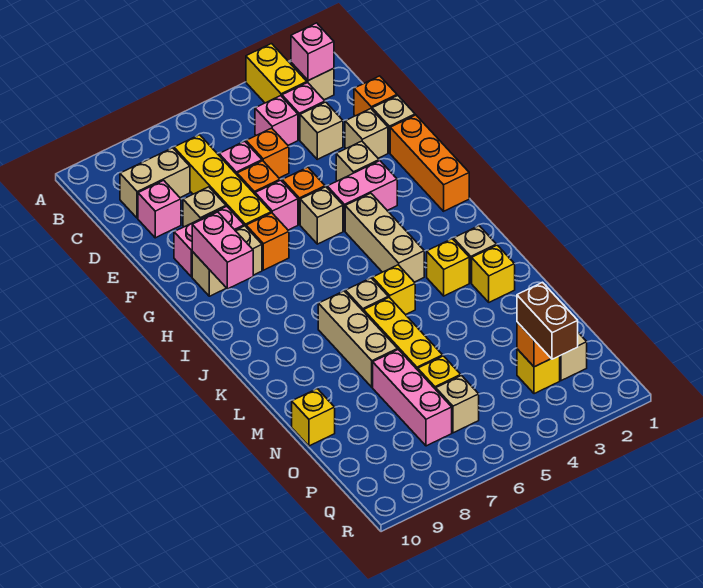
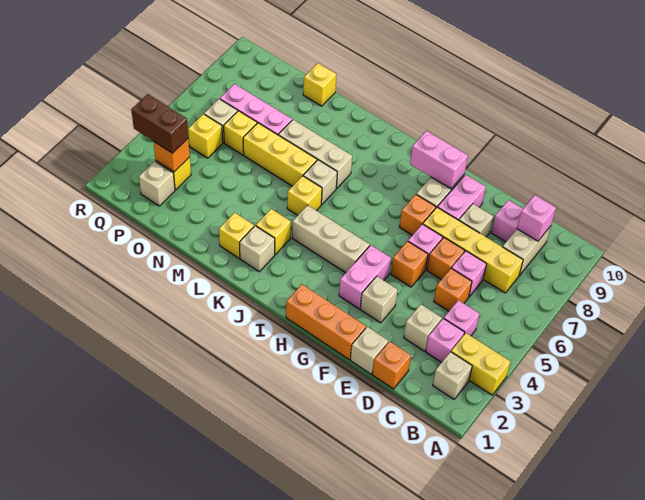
pink 1x1 brick [291,23,334,81] -> pink 1x1 brick moved to [517,195,556,241]
tan 1x1 brick [345,109,388,158] -> none
tan 1x1 brick [300,187,343,244] -> none
none -> yellow 1x1 brick [188,114,223,158]

